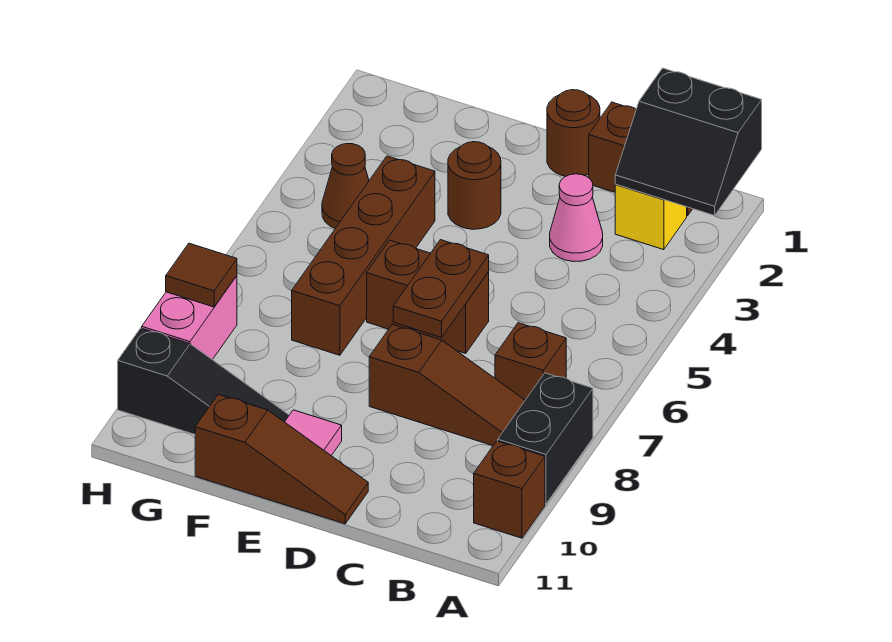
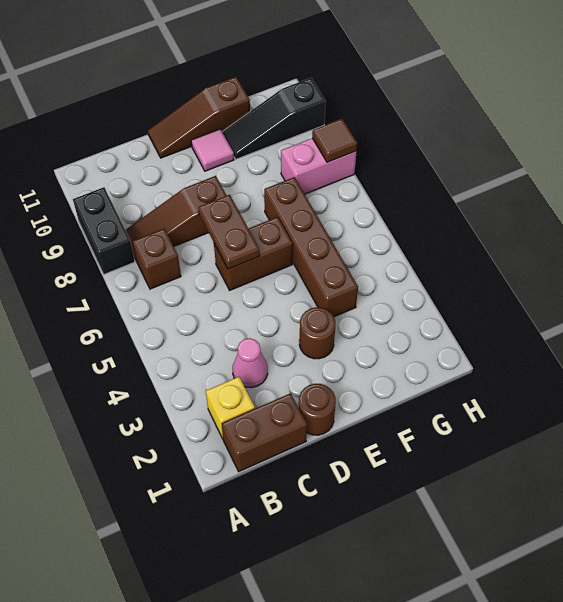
black 2x2 slope [615,68,762,216] -> none
brown 1x1 brick [474,441,545,538] -> none
brown 1x1 cone [322,144,369,228] -> none
pink 1x2 brick [142,276,237,360] -> pink 1x2 brick turned to [281,138,357,194]

